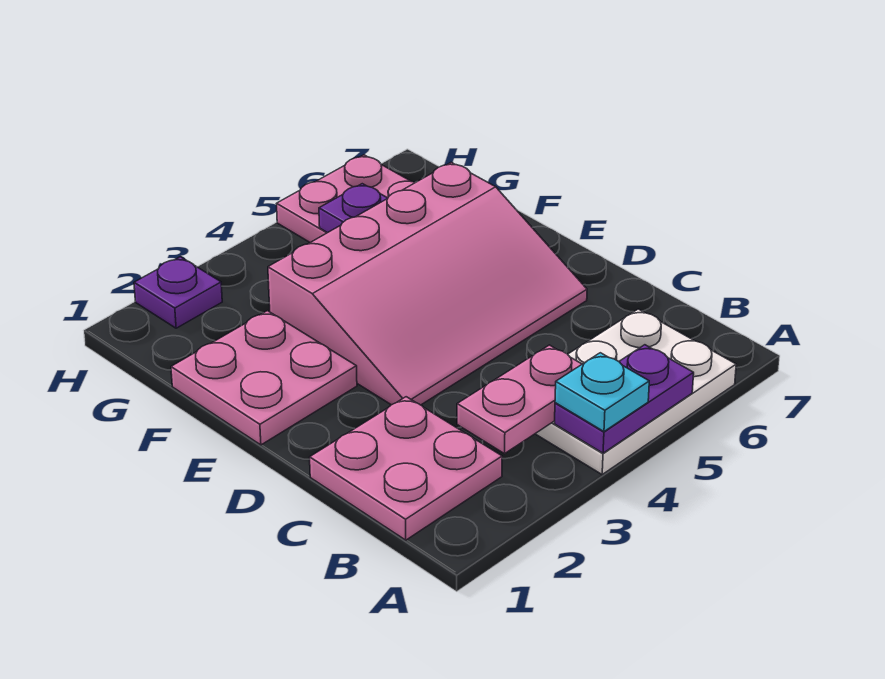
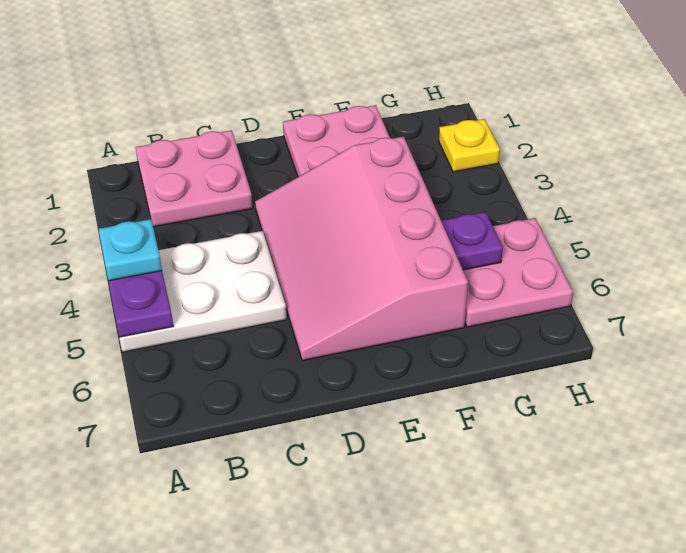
white 2x3 plate [535,309,736,474] -> white 2x3 plate turned to [119,231,287,352]
pink 1x2 plate [457,345,582,454] -> none
purple 1x1 plate [134,257,222,328] -> yellow 1x1 plate [439,119,500,172]

